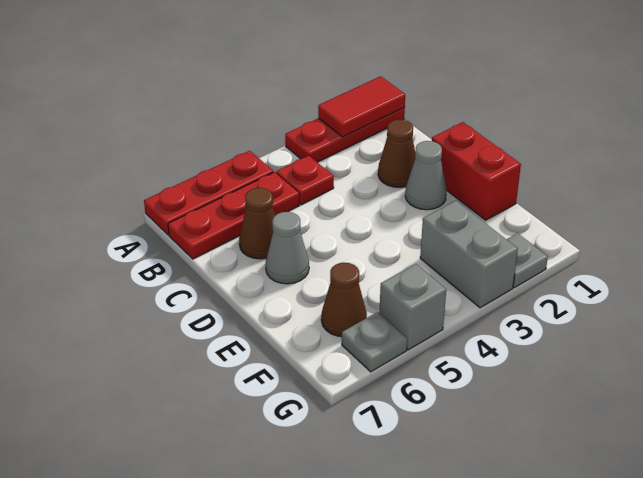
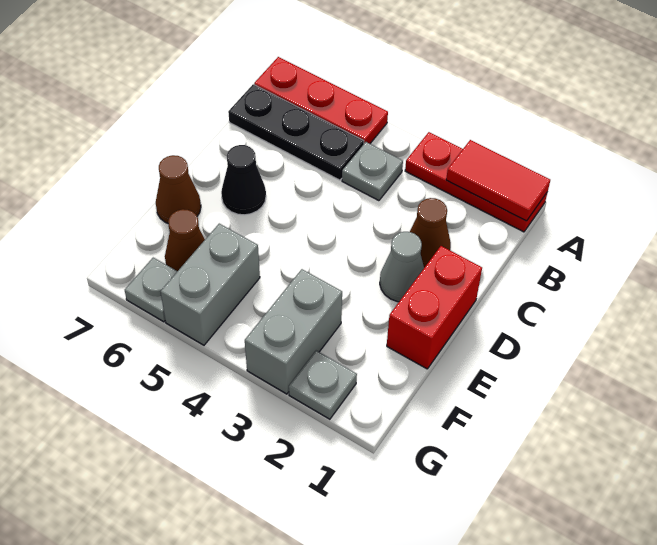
red 1x1 plate [276,156,334,205] -> grey 1x1 plate [342,142,403,201]
red 1x3 plate [168,172,299,259] -> black 1x3 plate [228,84,364,180]
brown 1x1 cone [239,188,275,259] -> brown 1x1 cone moved to [156,155,201,223]
grey 1x1 cone [266,212,309,284] -> black 1x1 cone [221,145,266,215]
grey 1x1 brick [379,264,446,350] -> grey 1x2 brick [161,224,260,345]

